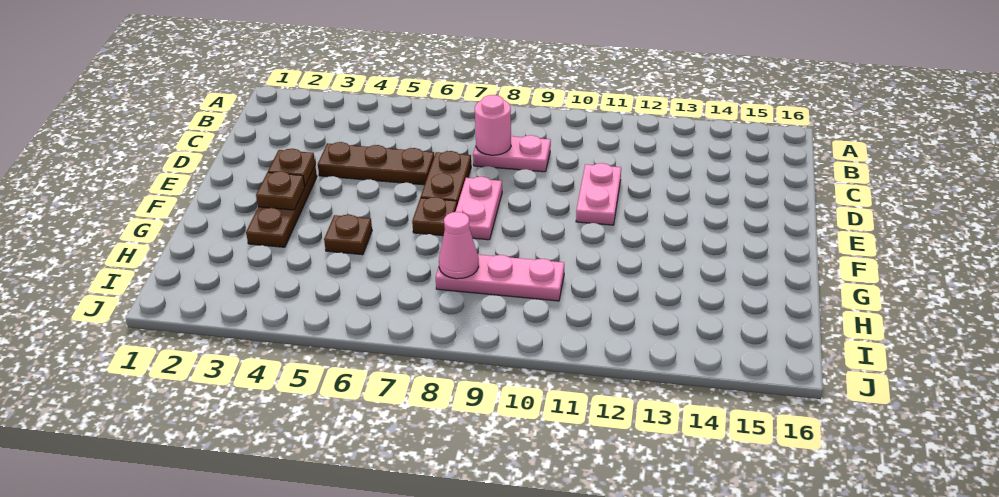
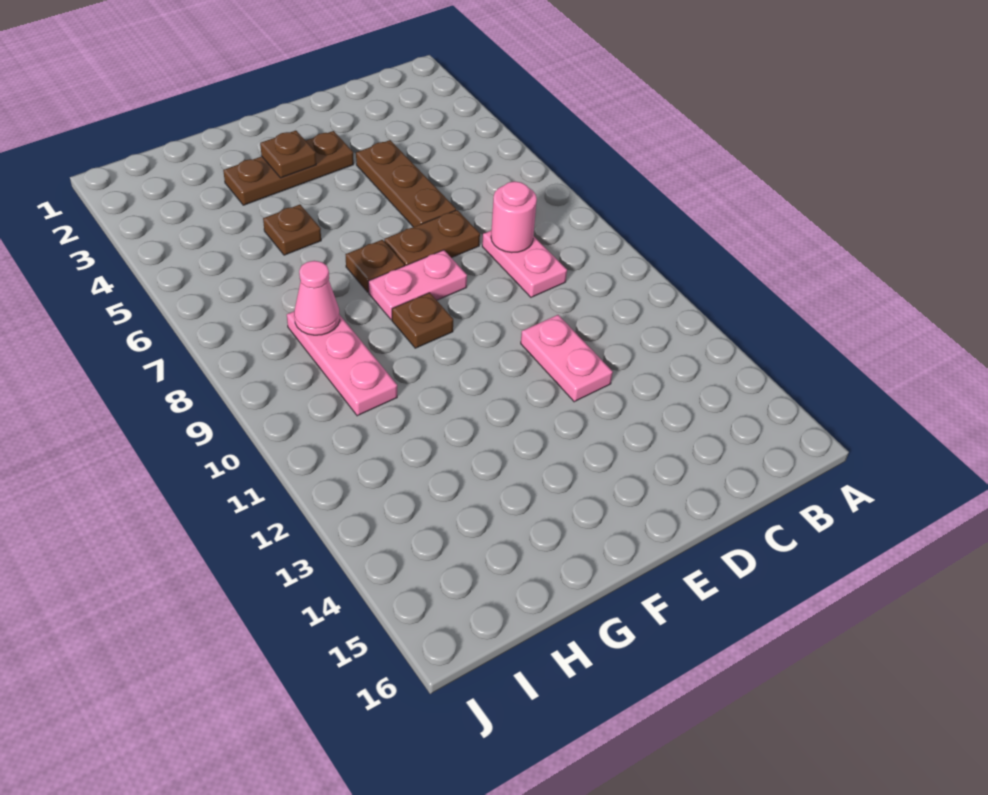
pink 1x2 plate [576,163,621,225] -> pink 1x2 plate turned to [521,315,613,402]
brown 1x1 plate [268,149,315,186] -> brown 1x1 plate moved to [392,293,453,348]

